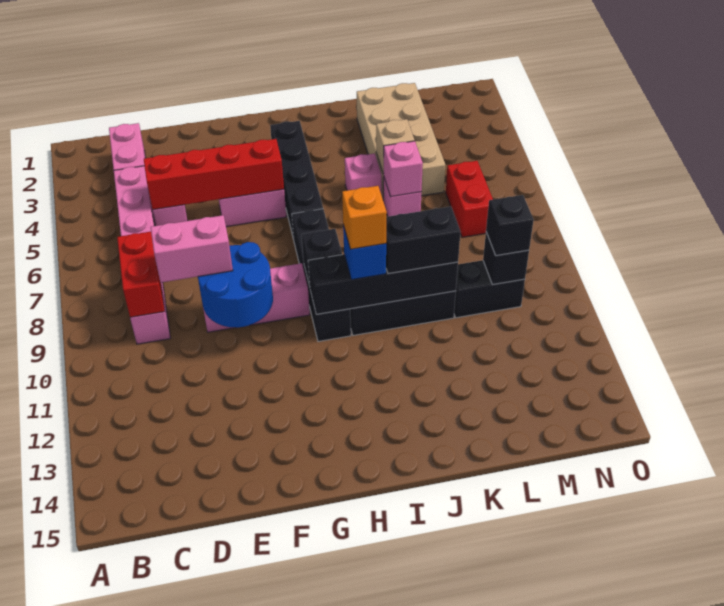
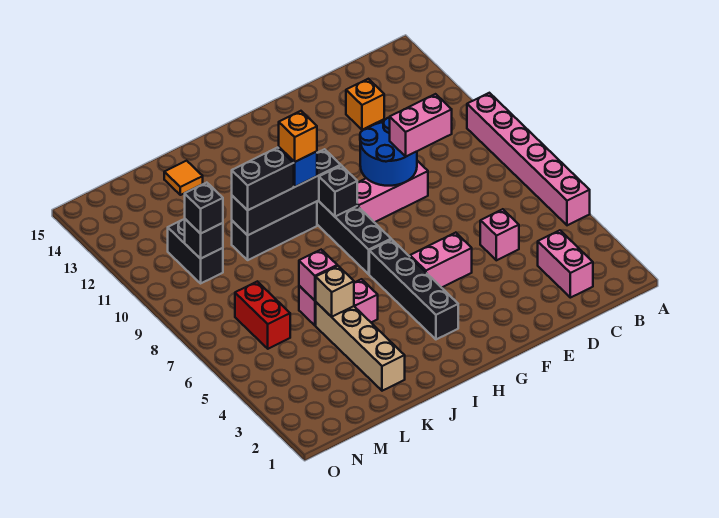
pink 1x6 brick [114,166,170,344] -> pink 1x6 brick moved to [467,93,590,225]
red 1x2 brick [117,232,165,317] -> none
red 1x4 brick [144,139,284,210] -> none
none -> orange 1x1 brick [346,79,384,130]
tan 2x4 brick [357,83,445,199] -> tan 1x4 brick [316,302,405,391]
none -> orange 1x1 tile [164,161,203,195]
black 1x2 brick [454,260,525,318] -> black 1x2 brick turned to [168,219,223,283]

